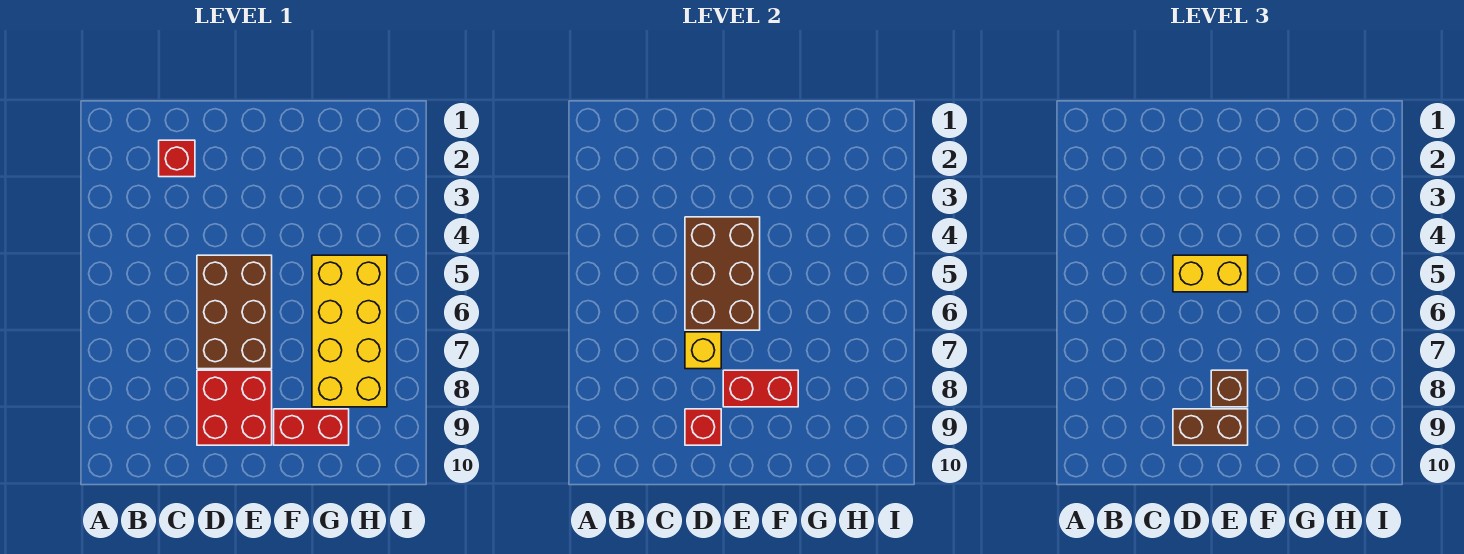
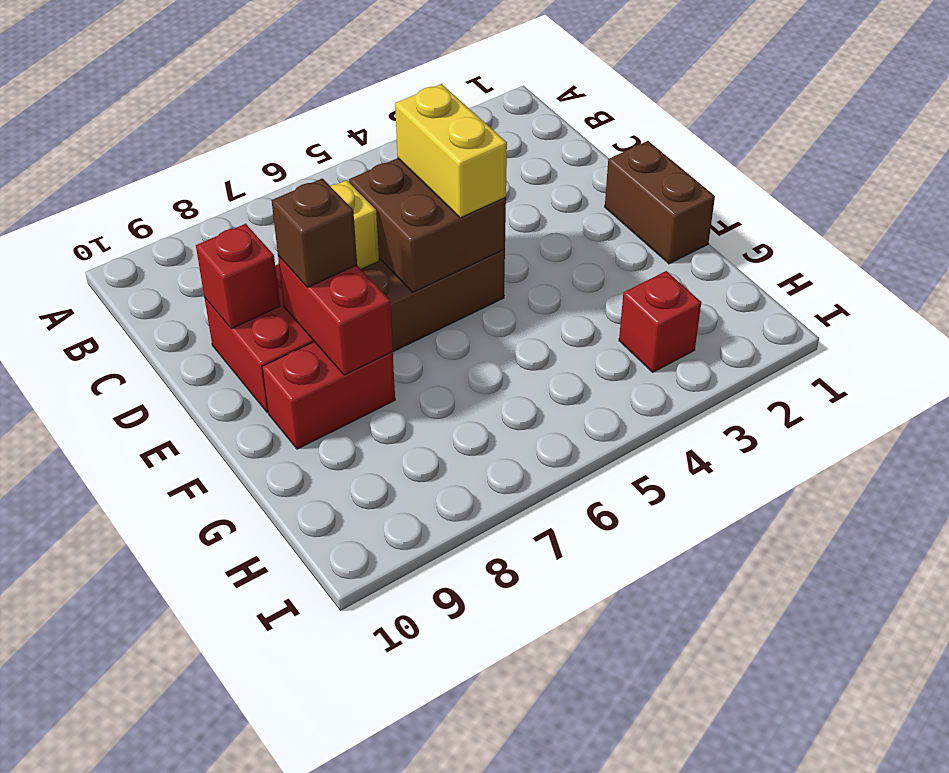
red 1x1 brick [159,140,195,177] -> red 1x1 brick moved to [619,271,701,372]
brown 2x3 brick [685,217,760,330] -> brown 2x2 brick [349,158,506,292]
brown 1x2 brick [1173,409,1248,445] -> brown 1x2 brick moved to [605,141,715,264]
red 1x2 brick [274,409,349,445] -> red 1x2 brick turned to [262,342,395,449]
yellow 2x4 brick [312,255,387,407] -> none

